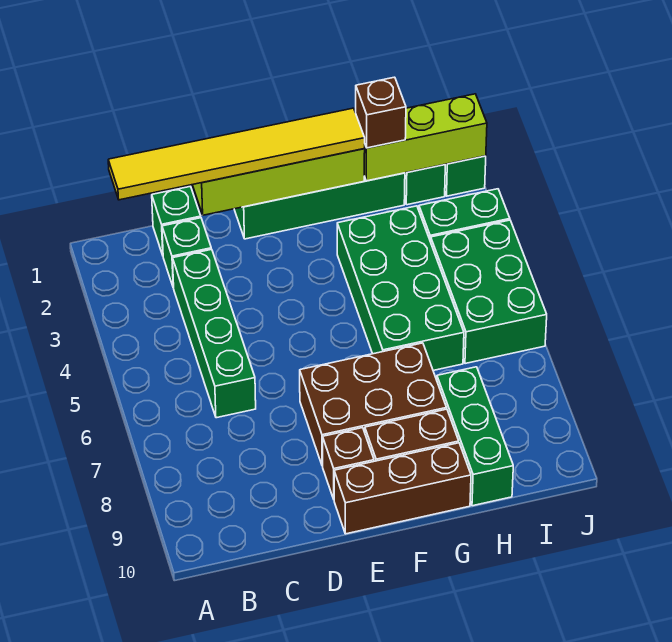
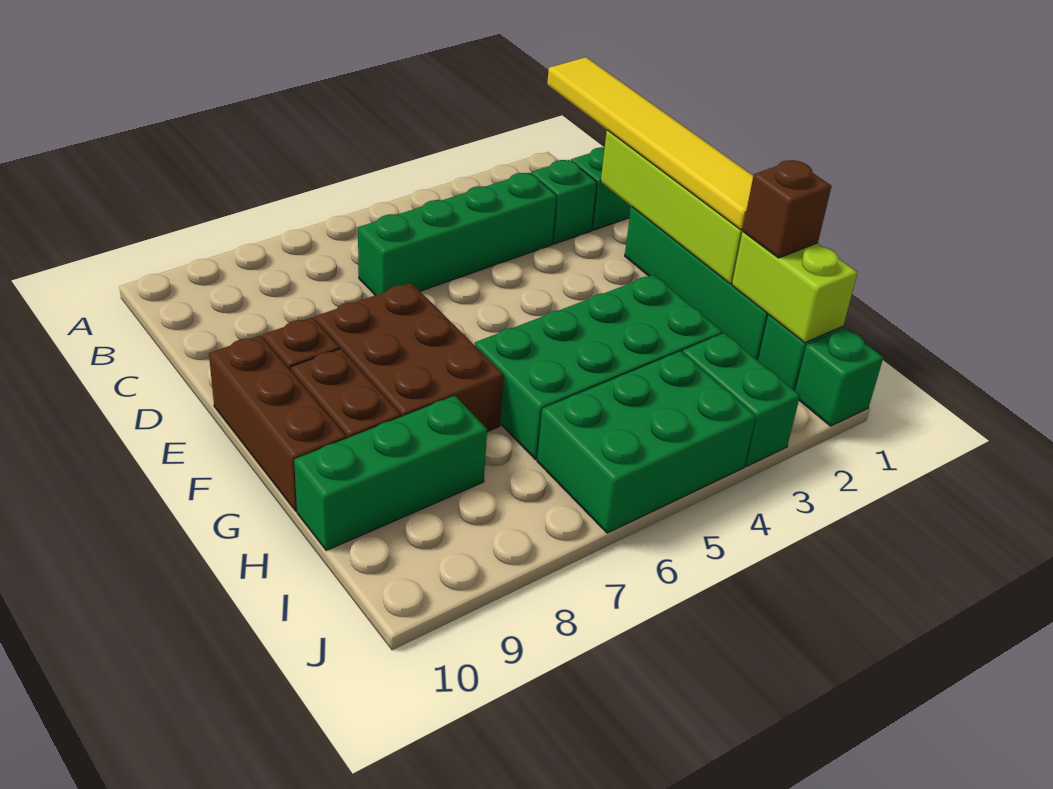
lime 1x3 brick [364,94,487,181] -> lime 1x2 brick [732,232,858,343]

